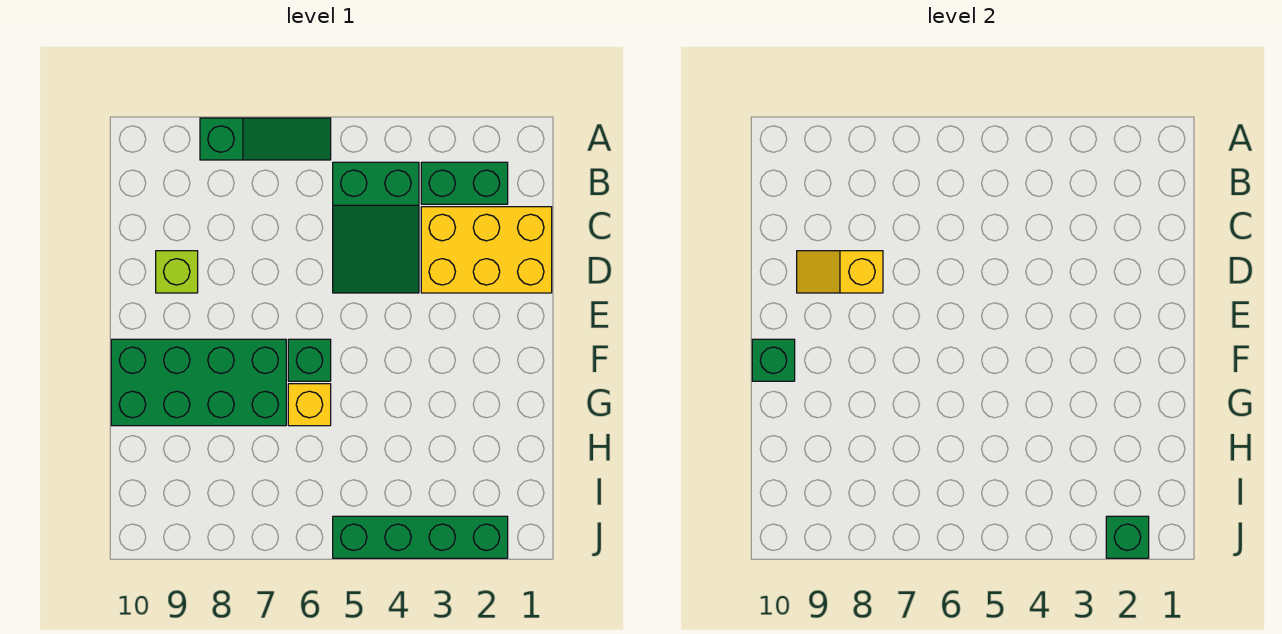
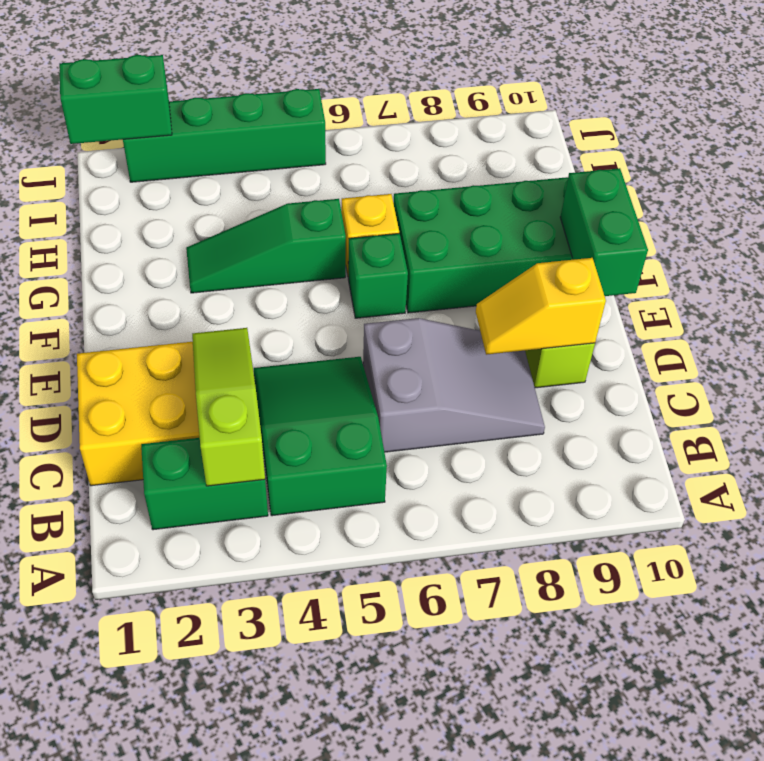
green 1x3 slope [200,118,331,160] -> green 1x3 slope moved to [186,199,346,293]
none -> lime 1x3 slope [192,328,265,486]
none -> grey 2x3 slope [363,318,545,452]
yellow 1x2 slope [797,251,883,293] -> yellow 1x2 slope turned to [476,258,606,355]
green 1x1 brick [752,339,795,381] -> green 1x2 brick [560,168,648,296]
green 1x1 brick [1106,516,1149,558] -> green 1x2 brick [59,55,172,144]

